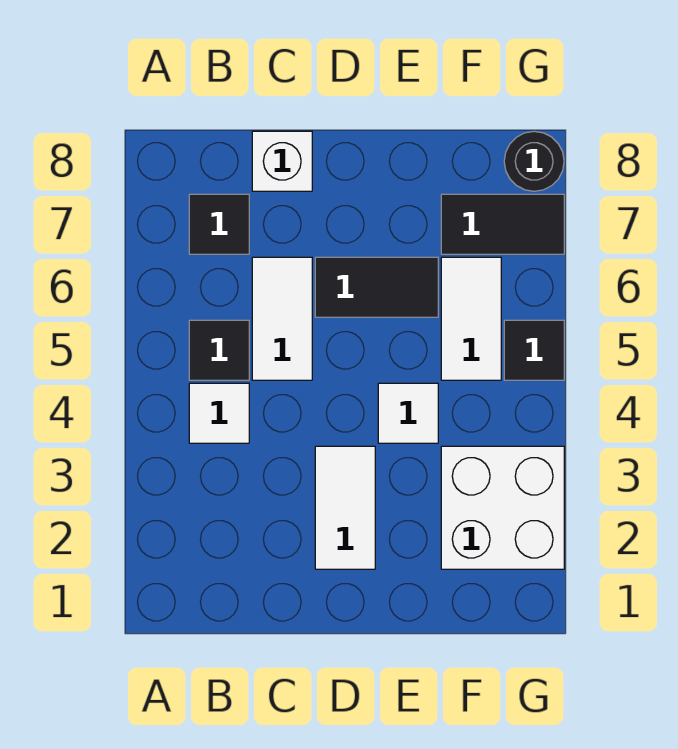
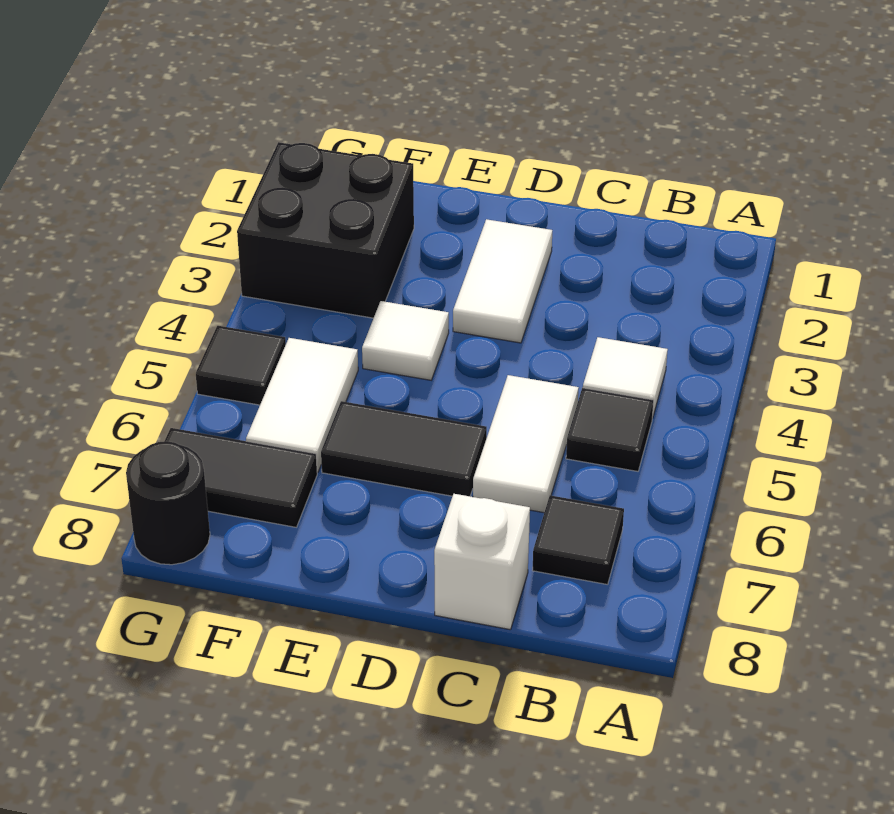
white 2x2 brick [441,446,564,569] -> black 2x2 brick [237,142,414,318]

